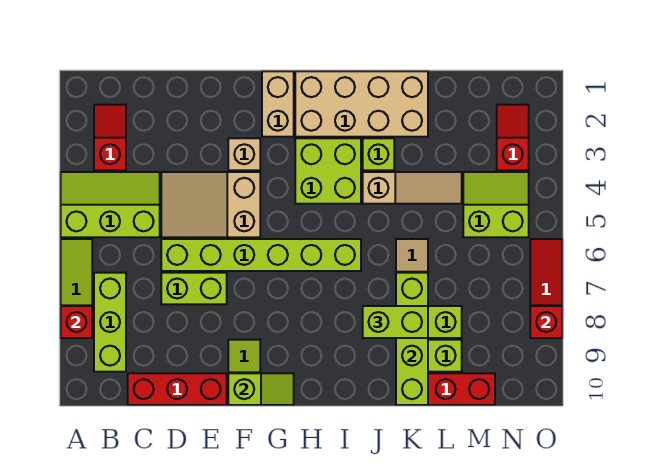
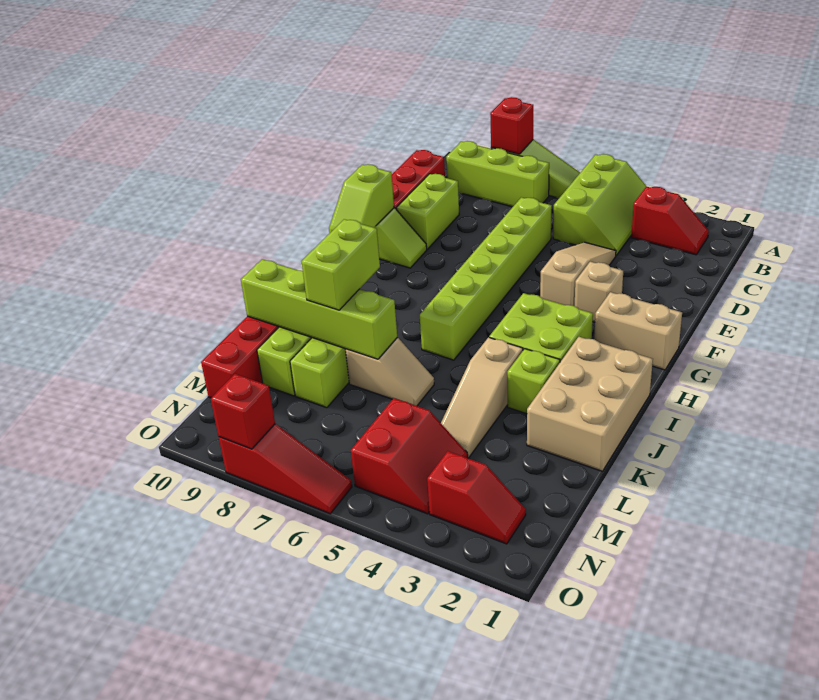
tan 2x3 slope [161,172,260,237] -> tan 1x3 slope [540,242,616,306]
lime 1x2 brick [161,273,227,304] -> lime 1x2 brick moved to [397,174,459,249]
tan 2x4 brick [295,71,428,137] -> tan 2x3 brick [527,337,653,471]
lime 2x2 slope [463,172,529,237] -> red 2x2 slope [351,398,468,514]

